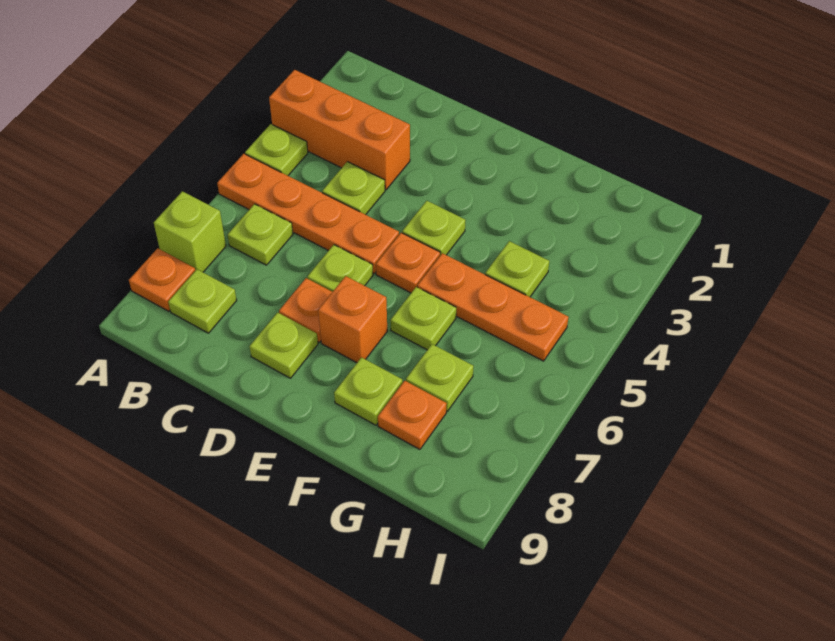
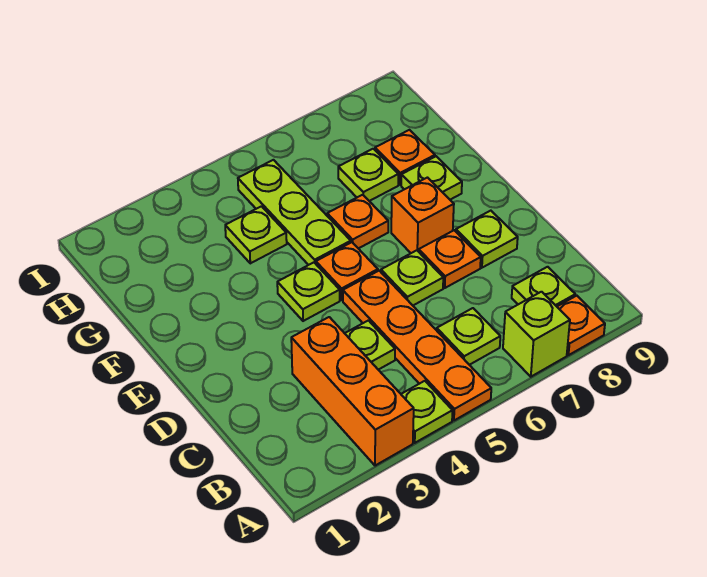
orange 1x3 plate [417,253,568,361] -> lime 1x3 plate [238,160,351,265]
lime 1x1 plate [390,287,456,350] -> orange 1x1 plate [327,195,388,249]

